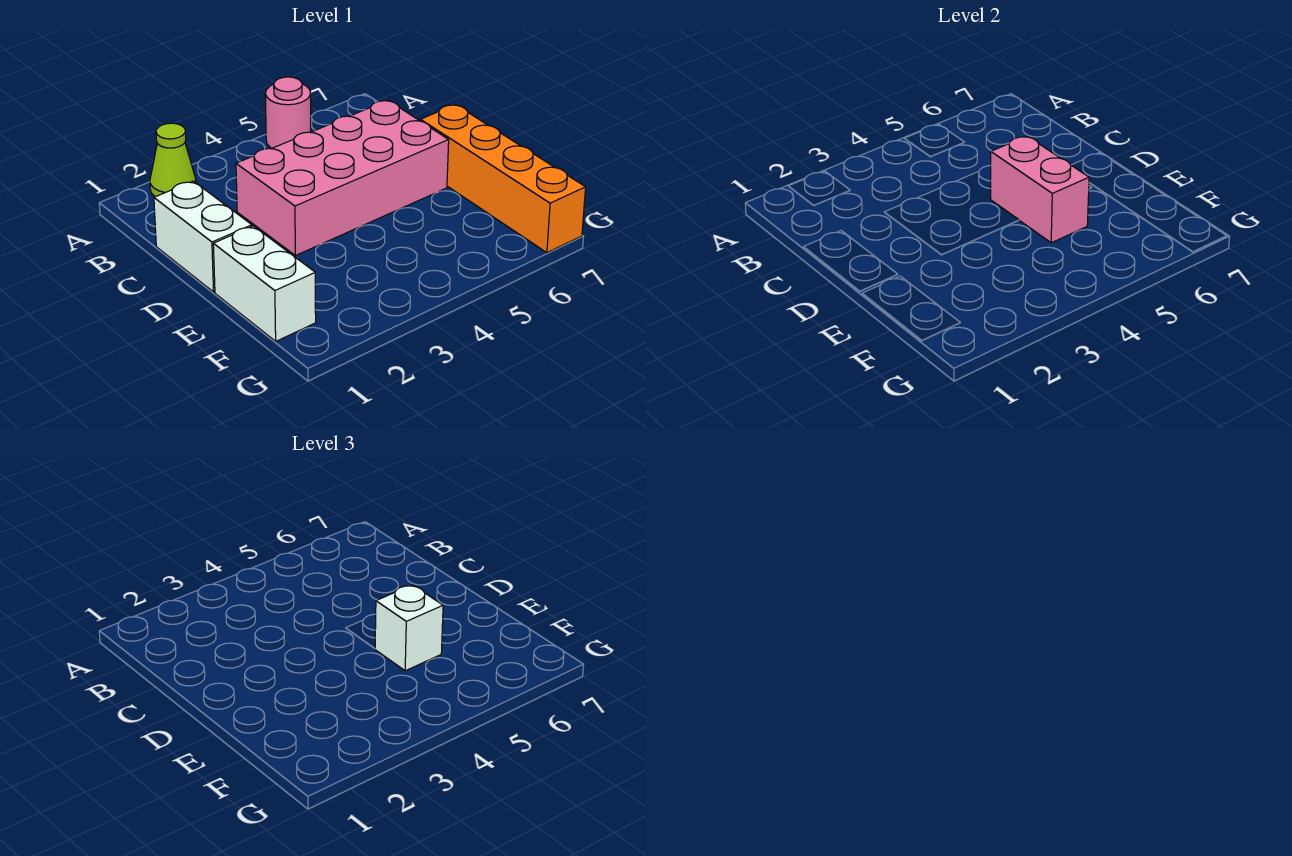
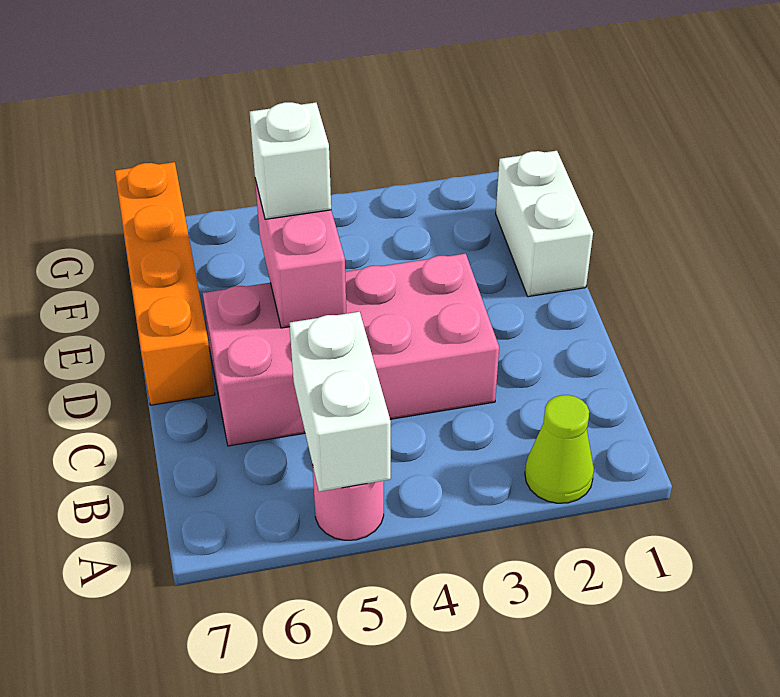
white 1x2 brick [154,181,252,292] -> white 1x2 brick moved to [289,312,391,492]

